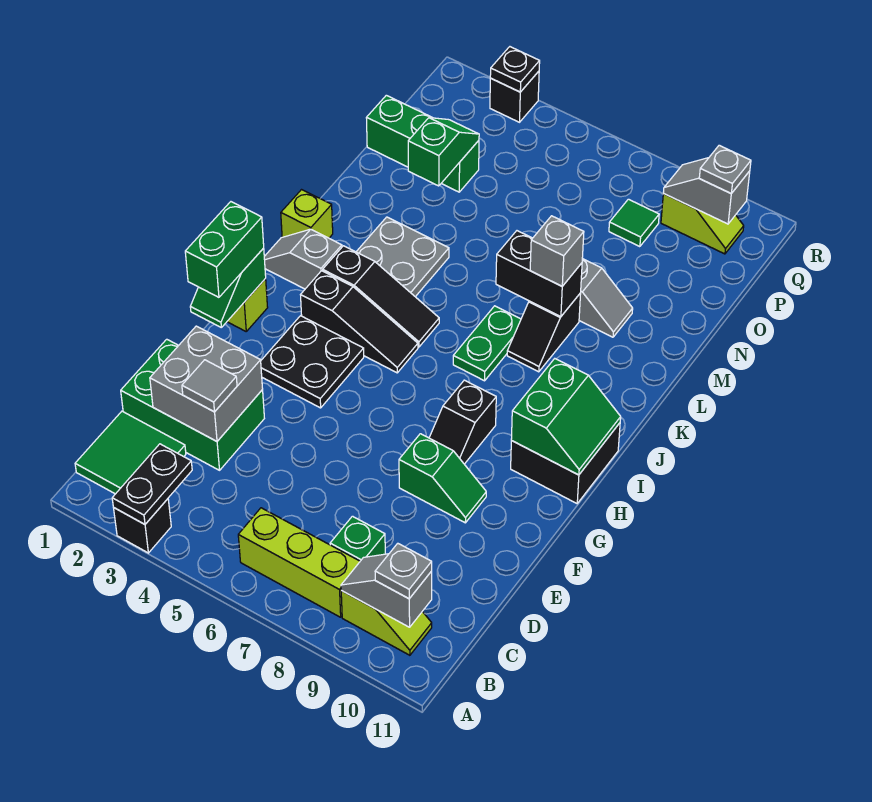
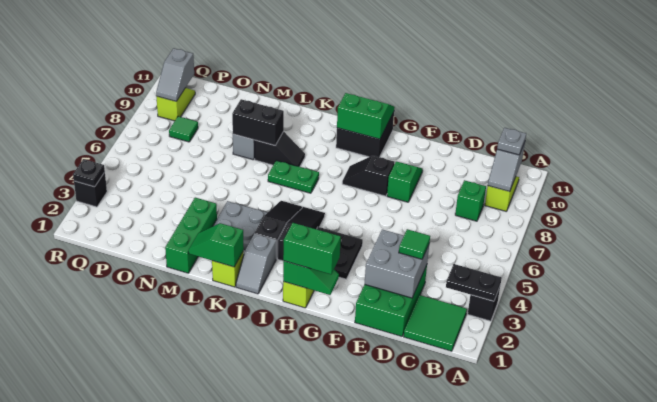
lime 1x3 brick [238,508,360,617] -> none
grey 1x1 tile [182,360,237,412] -> green 1x1 tile [399,229,430,259]
black 1x2 slope [429,380,496,464] -> black 1x2 slope turned to [342,156,395,196]
black 1x2 brick [496,231,582,317] -> black 1x2 brick turned to [232,99,284,145]
grey 1x1 brick [530,216,584,286] -> none
green 1x2 slope [408,118,479,186] -> green 1x2 slope moved to [188,223,244,267]
green 1x3 brick [366,95,479,192] -> green 1x3 brick moved to [165,198,217,273]
grey 1x1 plate [699,145,751,193] -> none

